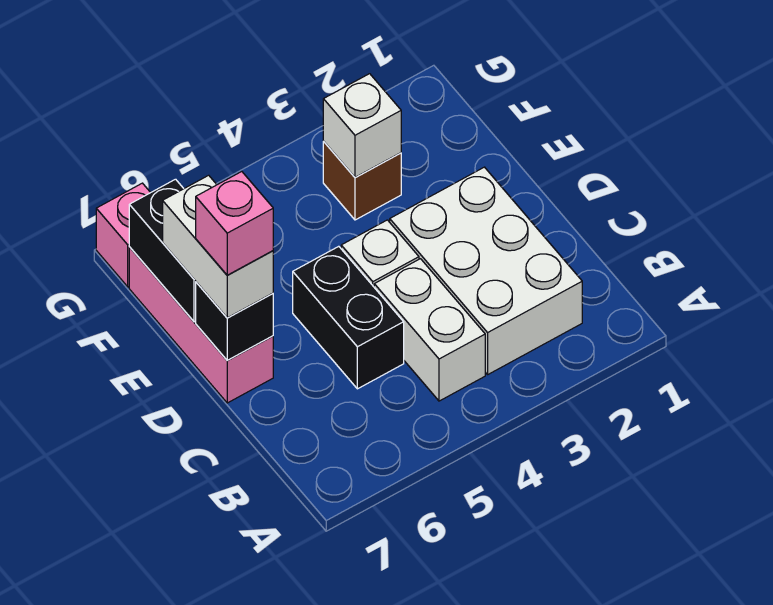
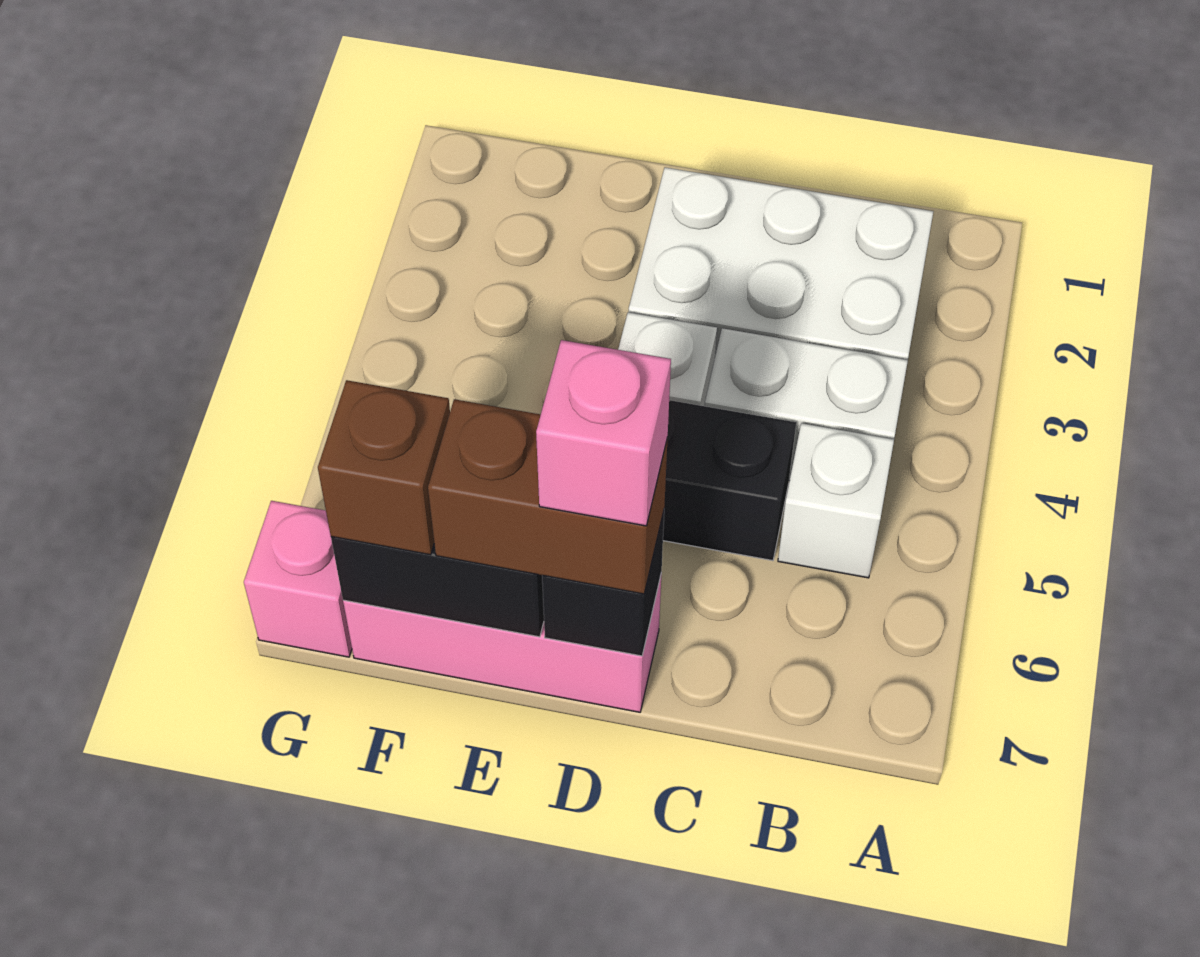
white 1x2 brick [163,175,273,318] -> brown 1x2 brick [428,399,668,594]
brown 1x1 brick [323,142,401,220] -> brown 1x1 brick moved to [318,380,450,555]
white 1x1 brick [323,74,401,178] -> white 1x1 brick moved to [778,423,894,578]

